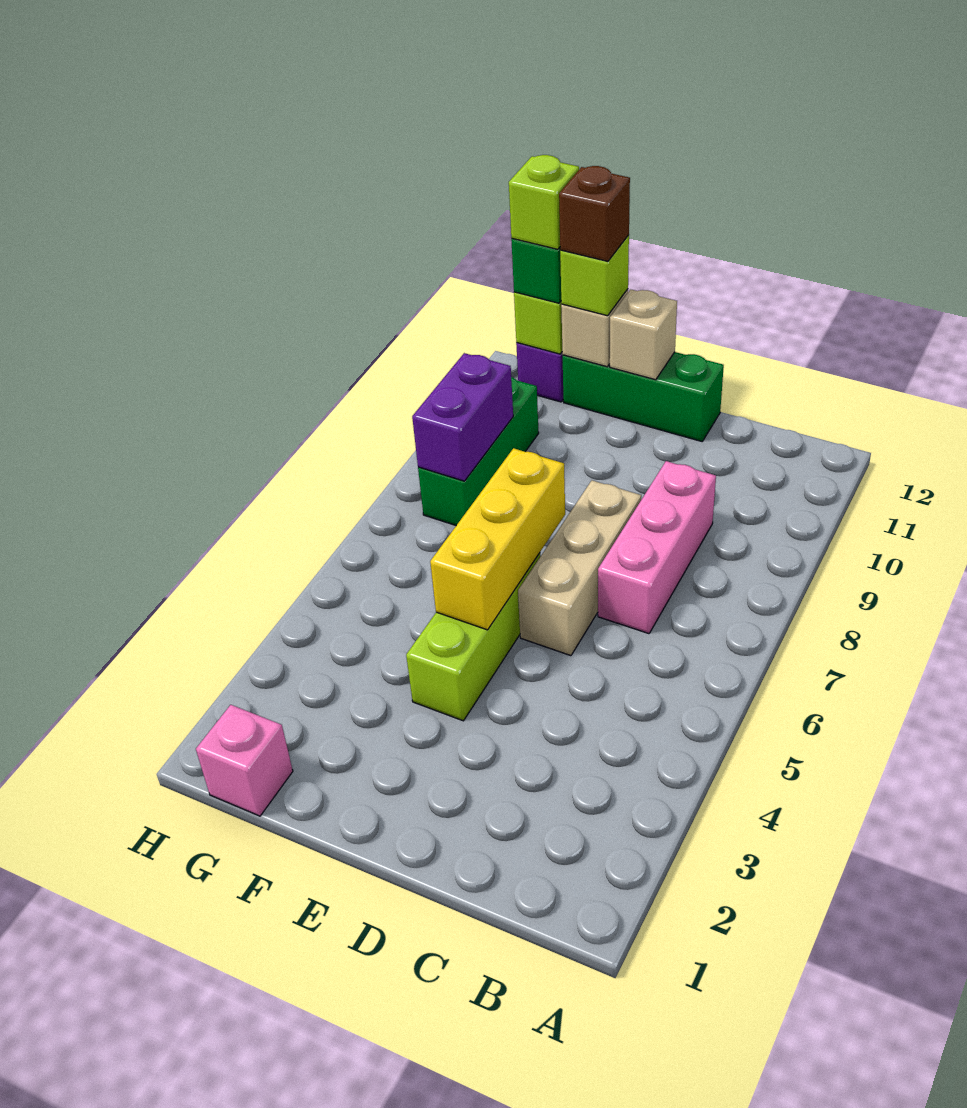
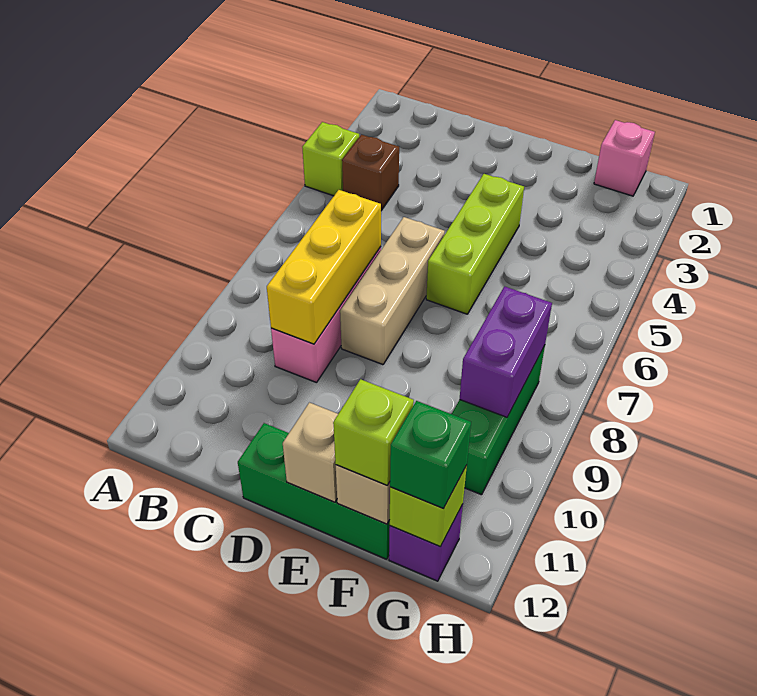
yellow 1x3 brick [430,448,565,630] -> yellow 1x3 brick moved to [267,190,381,344]
brown 1x1 brick [559,166,630,261] -> brown 1x1 brick moved to [342,135,399,211]
lime 1x1 brick [509,155,579,249] -> lime 1x1 brick moved to [302,122,359,196]

